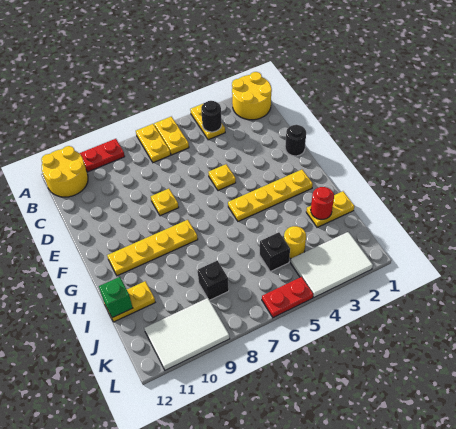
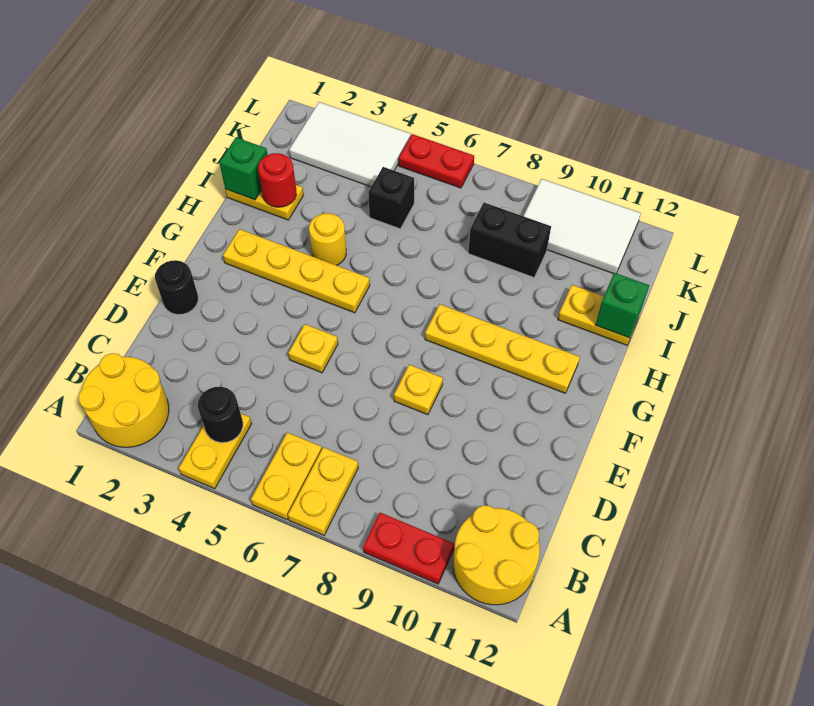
none -> green 1x1 brick [219,138,267,200]
yellow 1x1 round brick [284,226,306,258] -> yellow 1x1 round brick moved to [309,213,346,265]
black 1x1 brick [198,261,229,300] -> black 1x2 brick [468,203,551,277]

